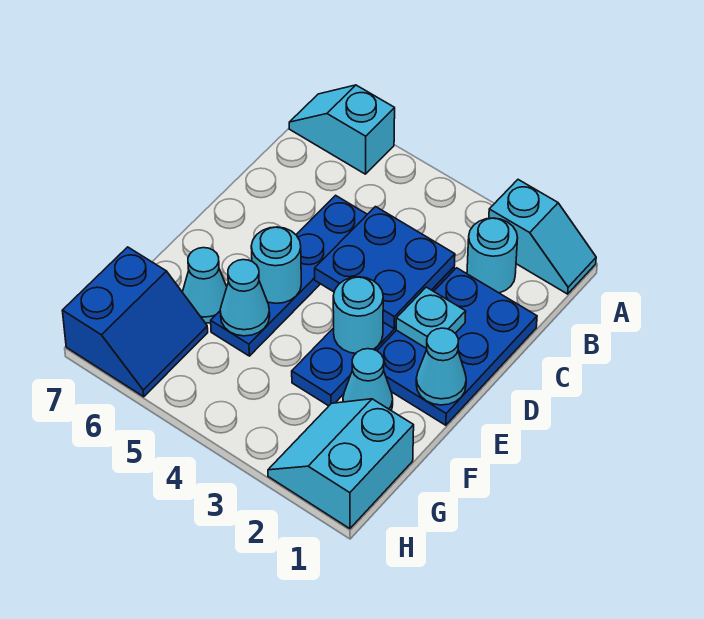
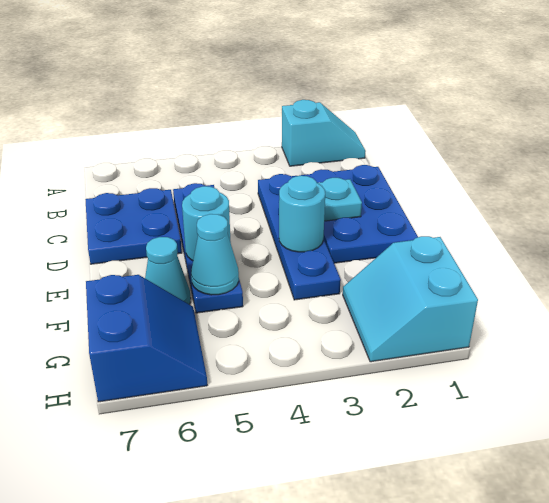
cyan 1x2 slope [289,85,395,174] -> none
cyan 1x1 round brick [467,218,518,293] -> none
blue 2x2 plate [315,207,455,329] -> blue 2x2 plate moved to [85,188,182,264]
cyan 1x1 cone [416,328,466,405] -> none
cyan 1x1 cone [343,349,393,411] -> none

